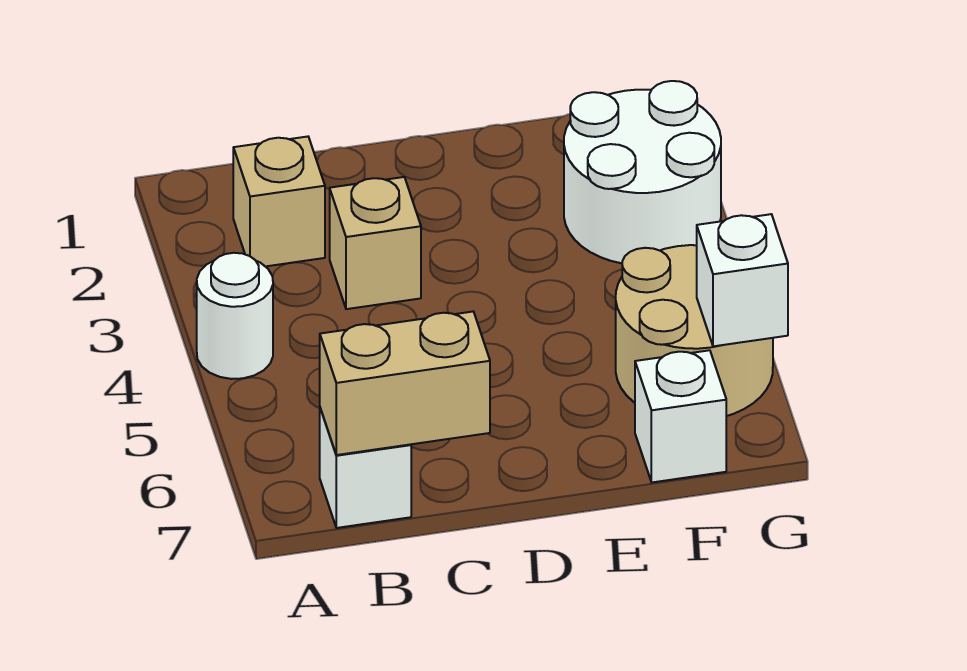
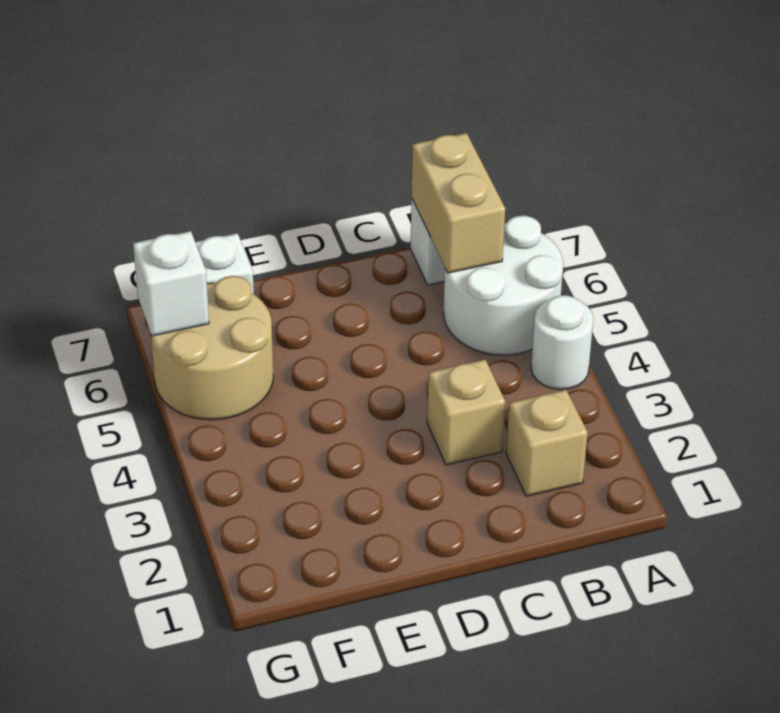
tan 1x2 brick [320,312,490,455] -> tan 1x2 brick turned to [411,133,505,273]
white 2x2 round brick [564,81,721,263] -> white 2x2 round brick moved to [443,216,563,355]

